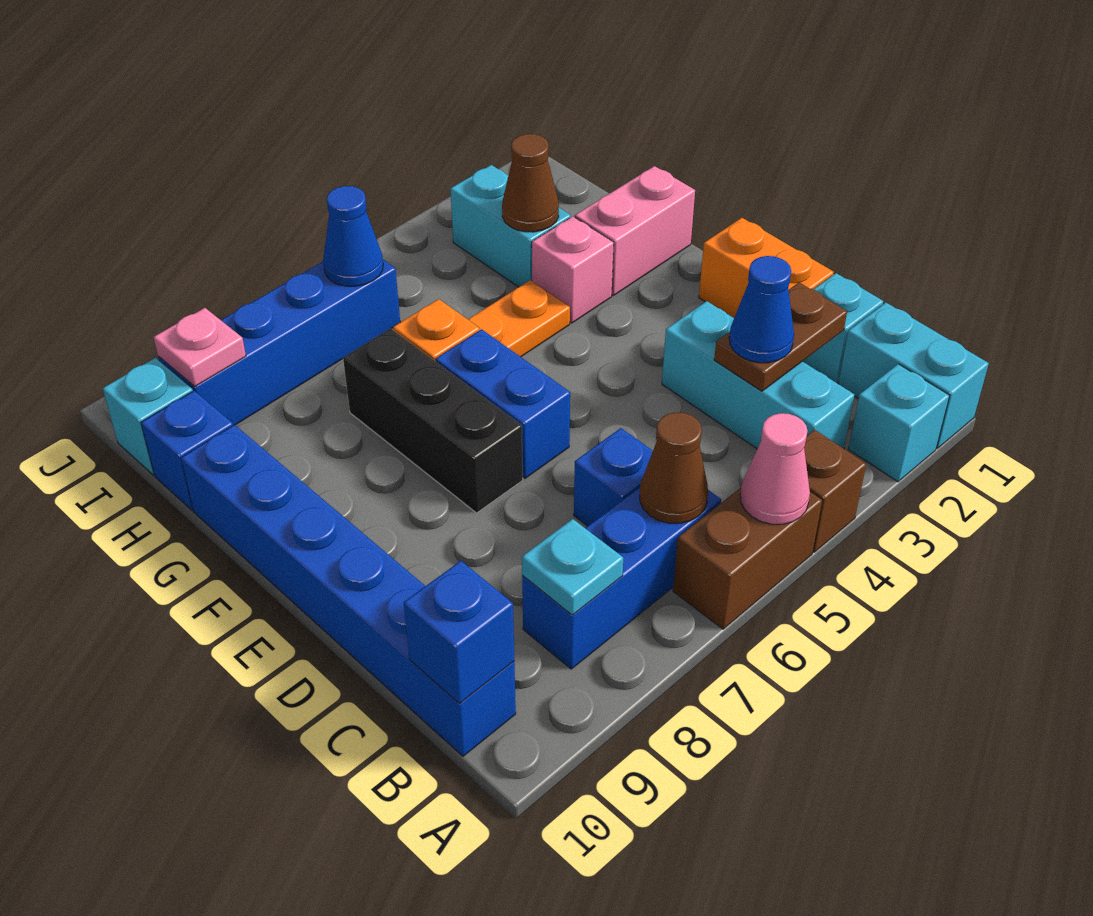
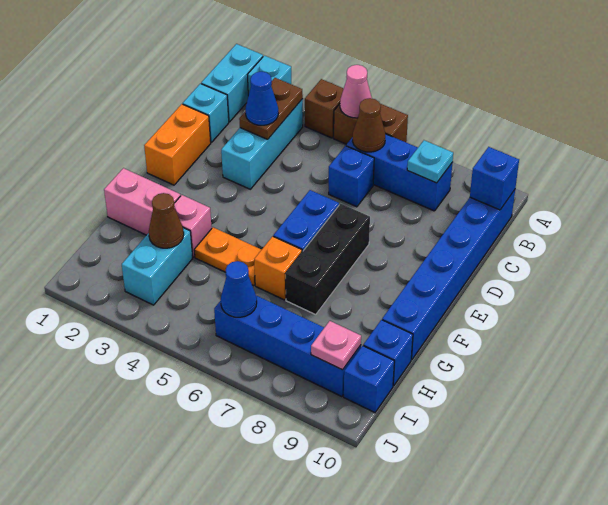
brown 1x2 plate [714,282,847,391] -> brown 1x2 plate turned to [239,78,303,139]
cyan 1x1 brick [103,358,193,475] -> blue 1x1 brick [344,346,394,413]

